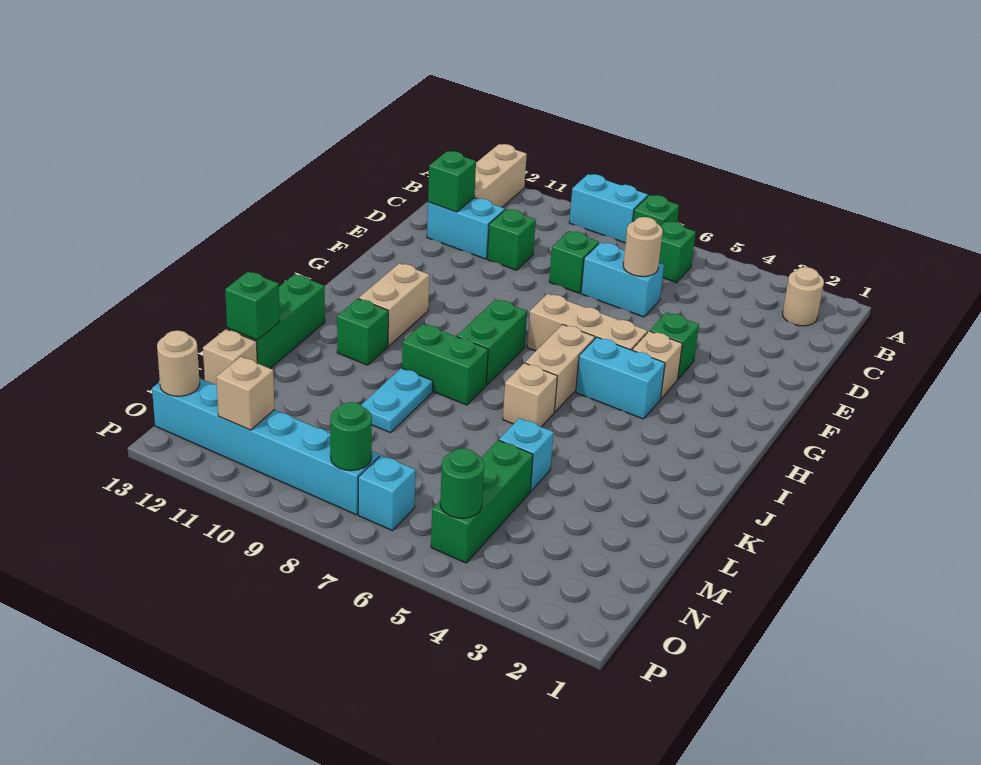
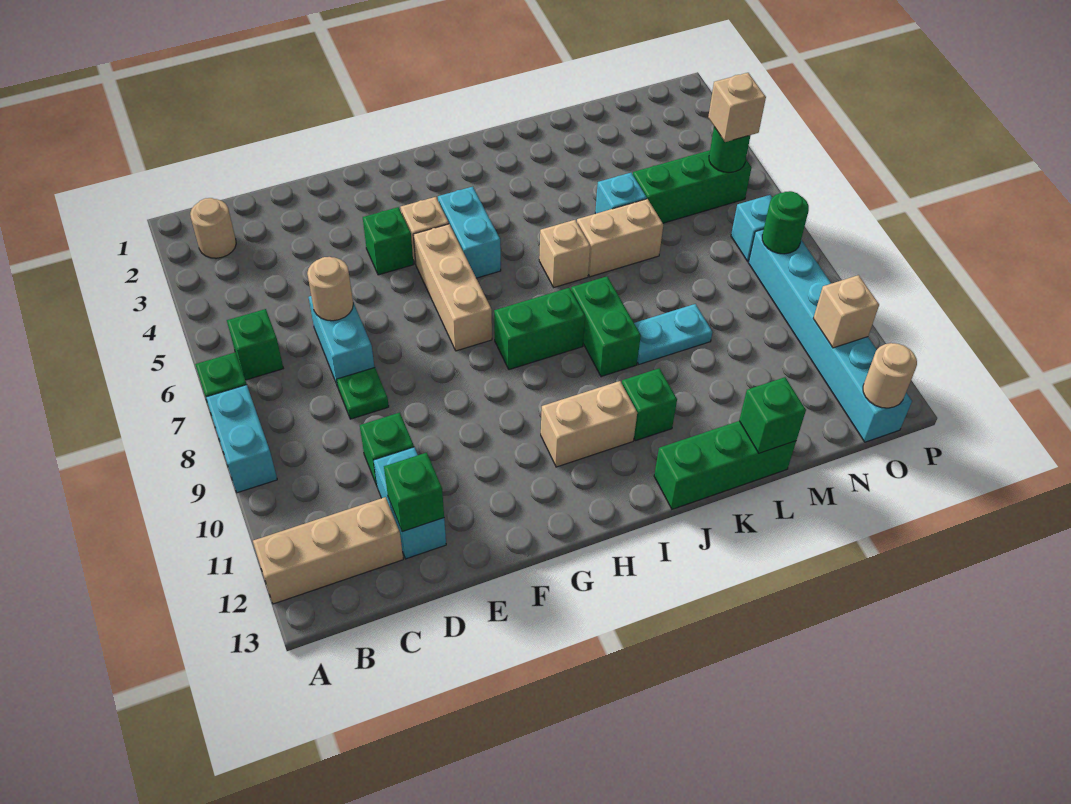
green 1x1 brick [549,231,599,293] -> green 1x1 plate [337,368,389,419]
tan 1x2 brick [525,324,595,412] -> tan 1x2 brick moved to [577,199,663,277]
tan 1x1 brick [203,329,257,385] -> tan 1x1 brick moved to [708,73,766,142]

